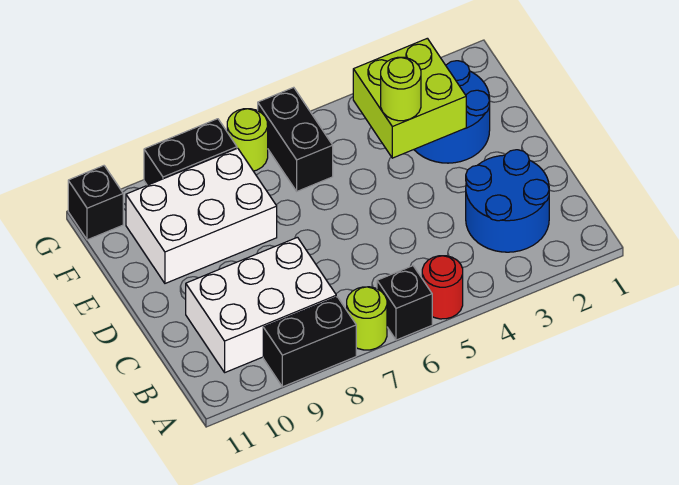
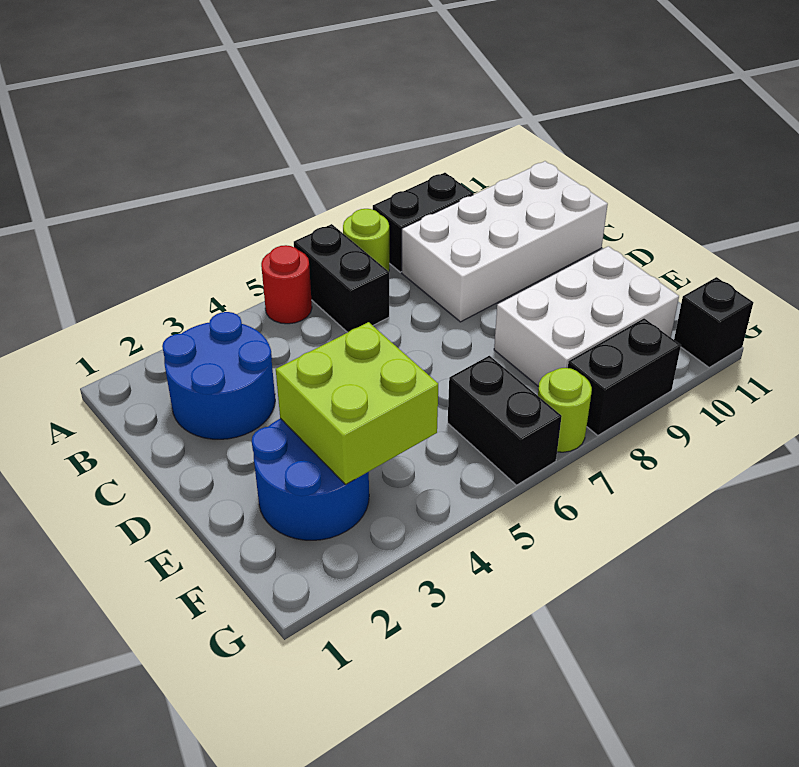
black 1x1 brick [377,266,432,340] -> black 1x2 brick [294,224,389,332]
white 2x3 brick [186,237,336,372] -> white 2x4 brick [402,161,608,322]
lime 1x1 round brick [381,57,421,121] -> none

